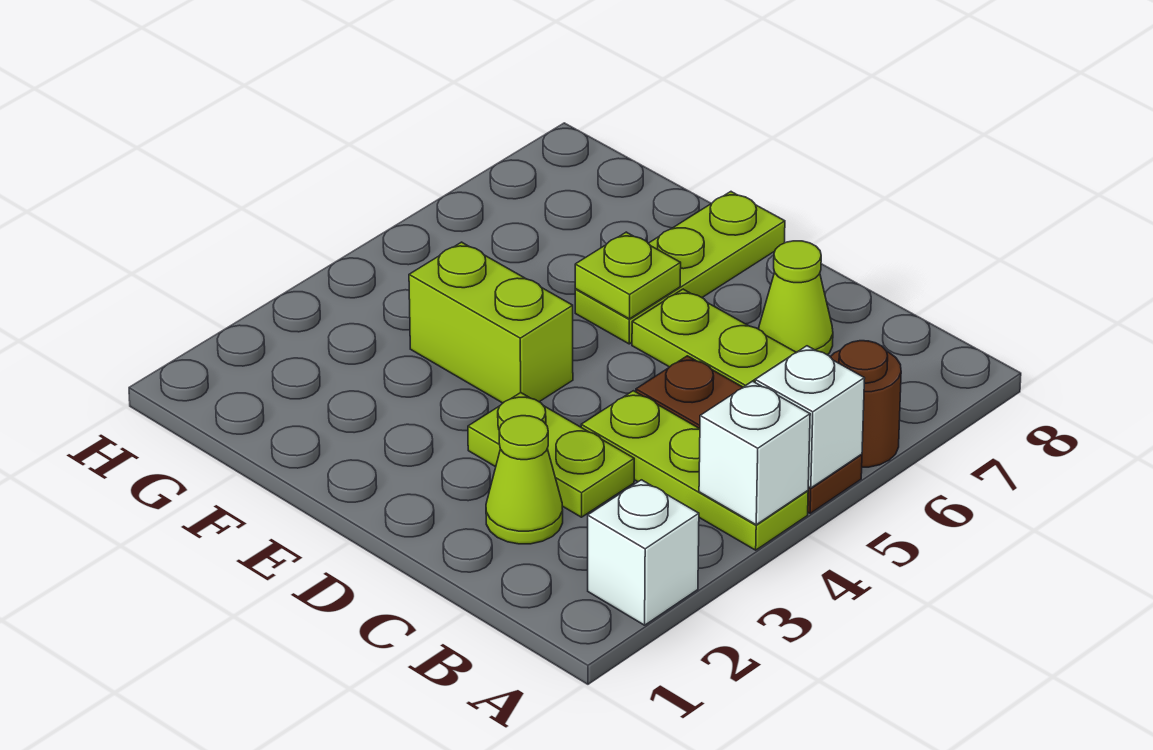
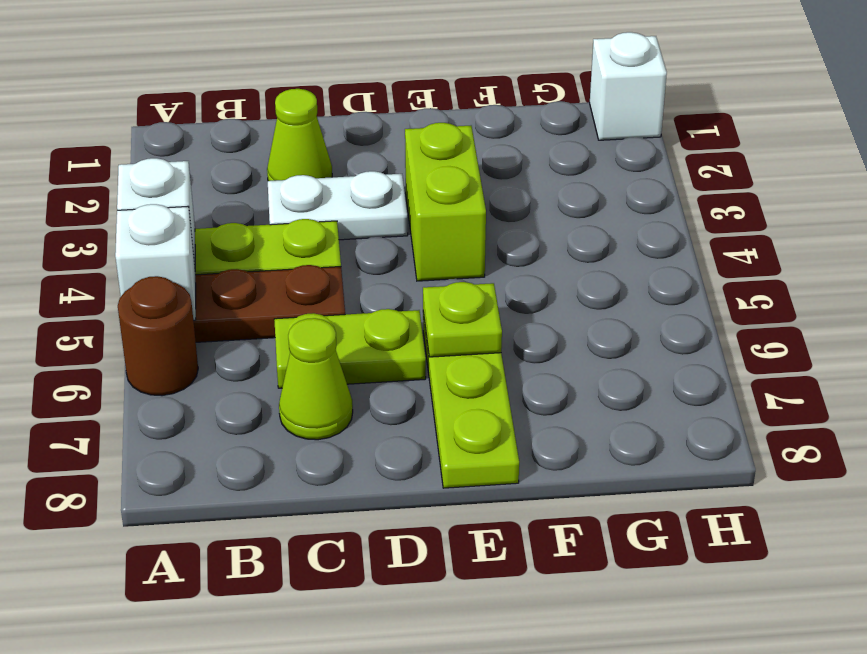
white 1x1 brick [588,480,699,625] -> white 1x1 brick moved to [590,32,667,140]
lime 1x2 plate [468,393,634,517] -> white 1x2 plate [268,171,408,240]
lime 1x2 brick [409,242,573,403] -> lime 1x2 brick turned to [405,123,486,281]

